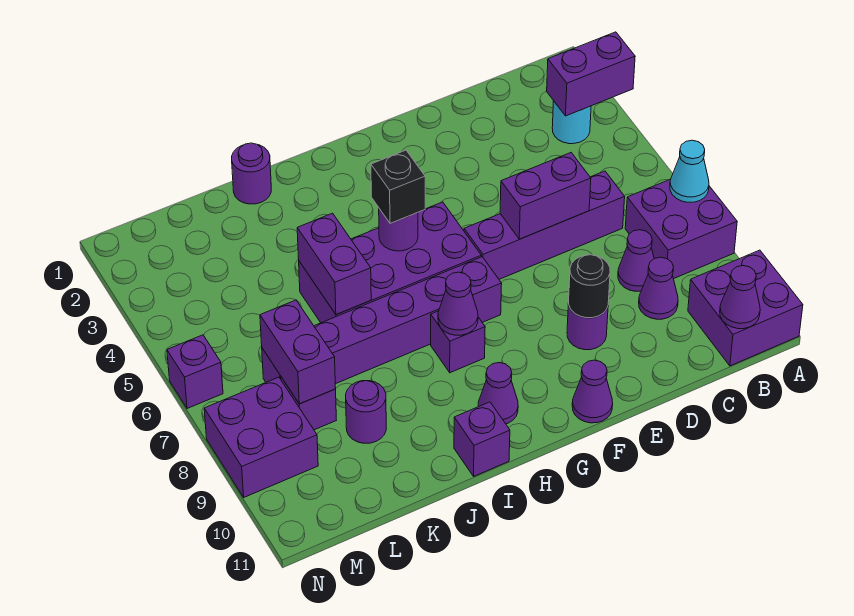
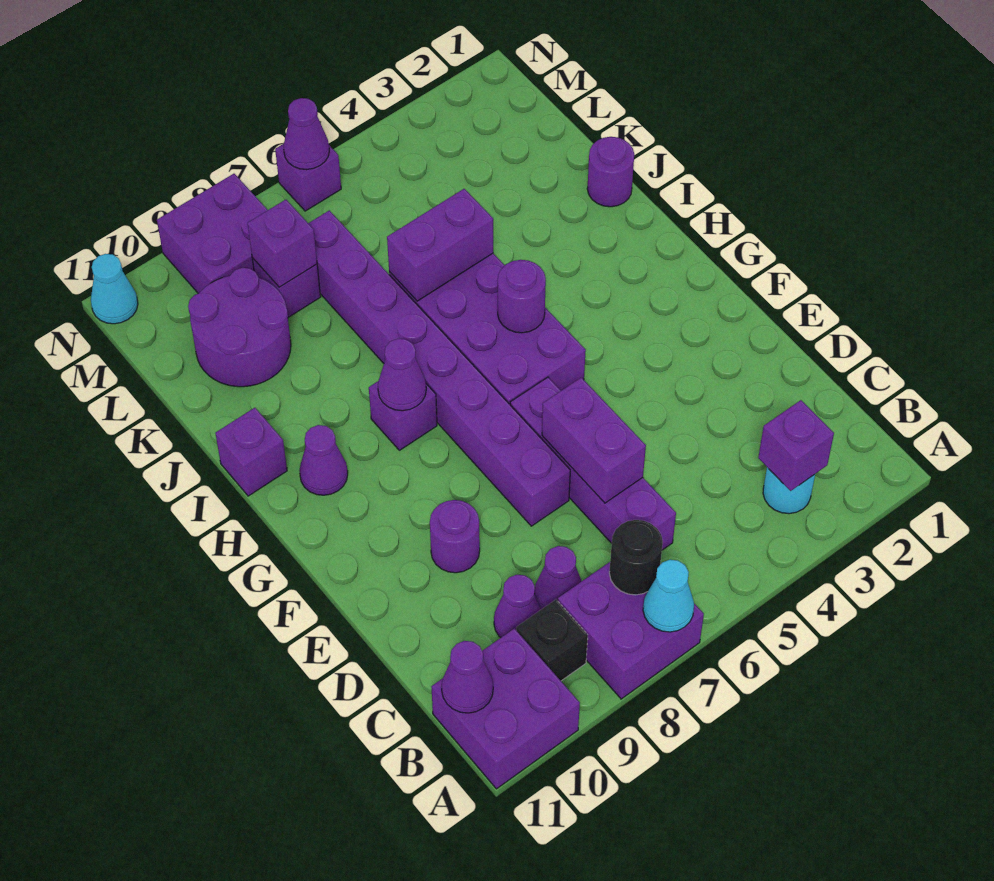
purple 1x2 brick [547,32,635,116] -> purple 1x1 brick [758,400,834,491]
black 1x1 round brick [569,255,610,318] -> black 1x1 round brick moved to [609,520,663,595]
purple 1x1 cone [572,360,613,423] -> purple 1x1 cone moved to [283,98,329,170]
purple 1x6 brick [262,257,502,384] -> purple 1x8 brick [308,210,570,526]
black 1x1 brick [371,150,425,223] -> black 1x1 brick moved to [516,600,588,681]
purple 1x1 round brick [346,381,386,443] -> purple 2x2 round brick [188,268,291,387]
purple 1x2 brick [260,300,336,404] -> purple 1x1 brick [248,200,317,287]
none -> cyan 1x1 cone [91,254,138,324]

